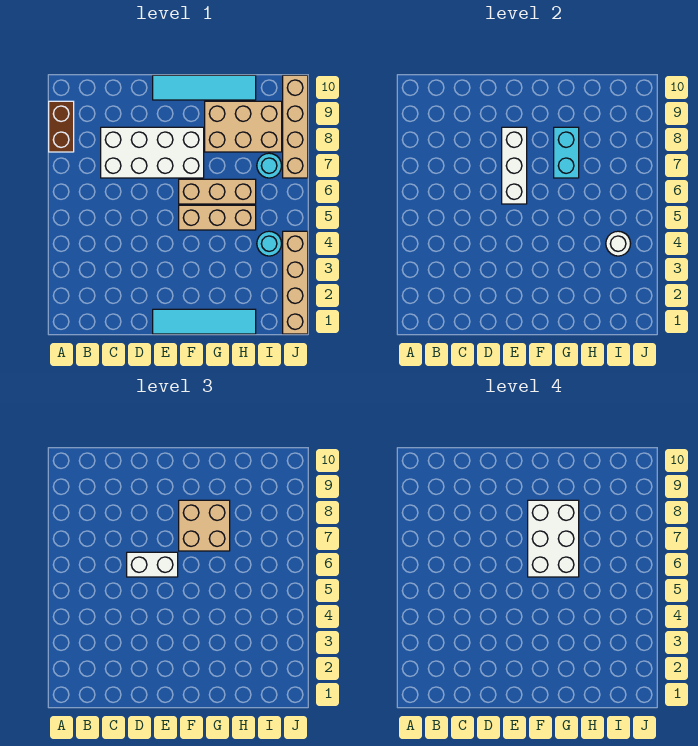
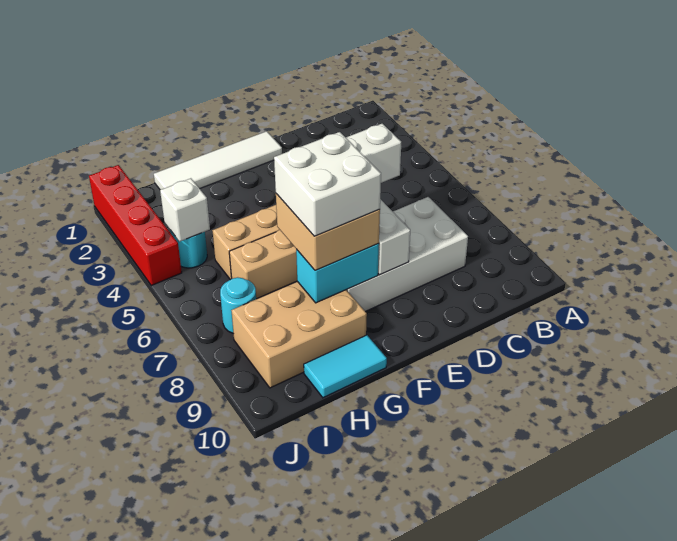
brown 1x2 brick [49,101,74,152] -> none
cyan 1x4 tile [153,309,256,334] -> white 1x4 tile [154,131,282,190]
cyan 1x4 tile [153,75,256,100] -> cyan 1x2 tile [304,335,387,398]
white 2x3 brick [528,500,579,577] -> white 2x2 brick [274,132,381,236]
cyan 1x2 brick [554,127,579,178] -> cyan 1x2 brick turned to [296,243,379,303]
white 1x1 round brick [606,231,631,256] -> white 1x1 brick [160,178,210,242]
tan 1x4 brick [283,231,308,334] -> red 1x4 brick [89,165,182,285]
tan 1x4 brick [283,75,308,178] -> none

